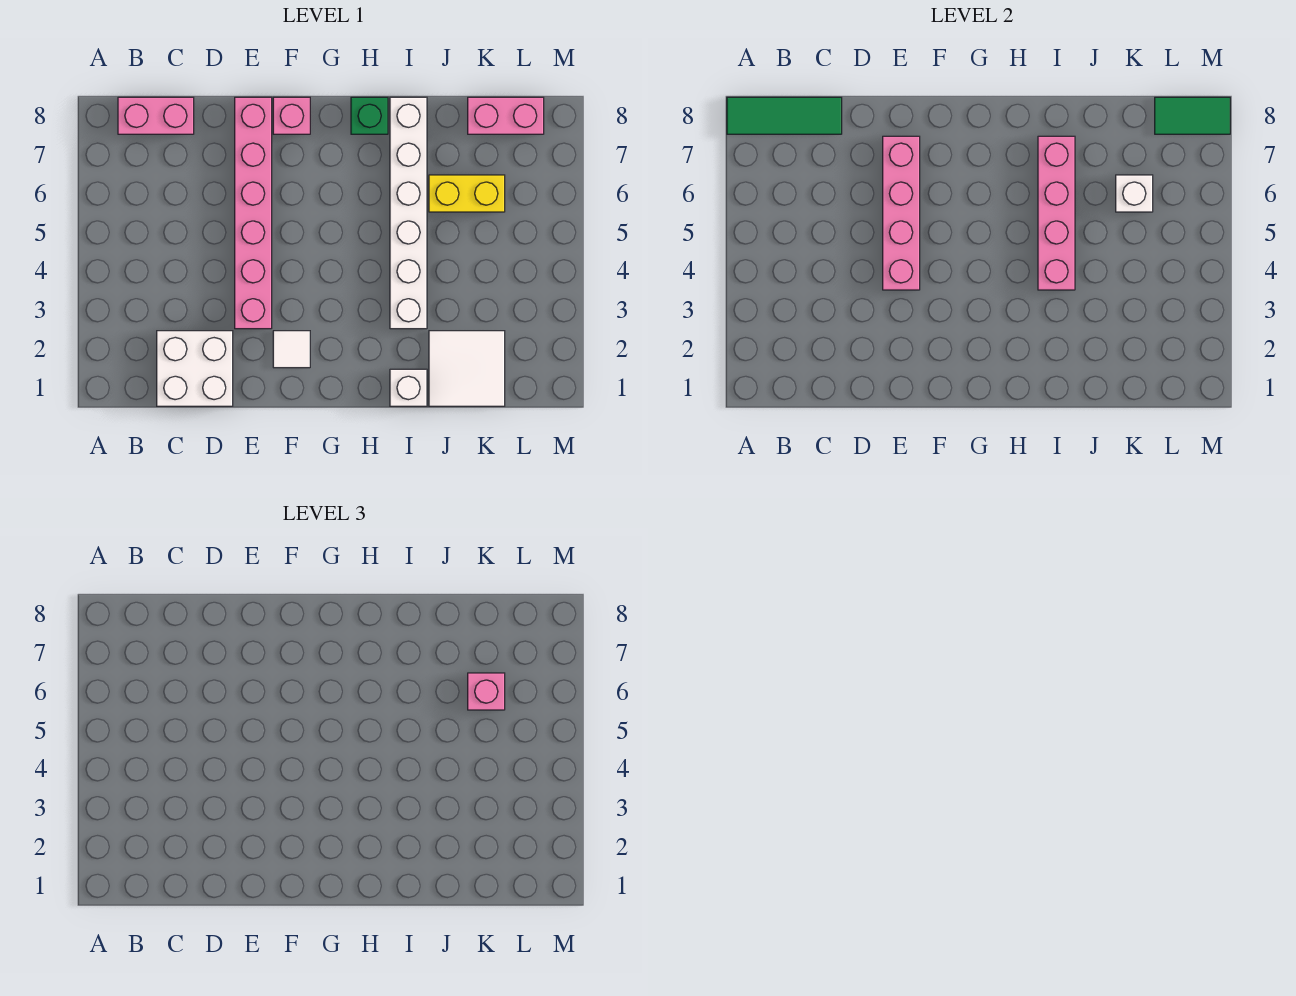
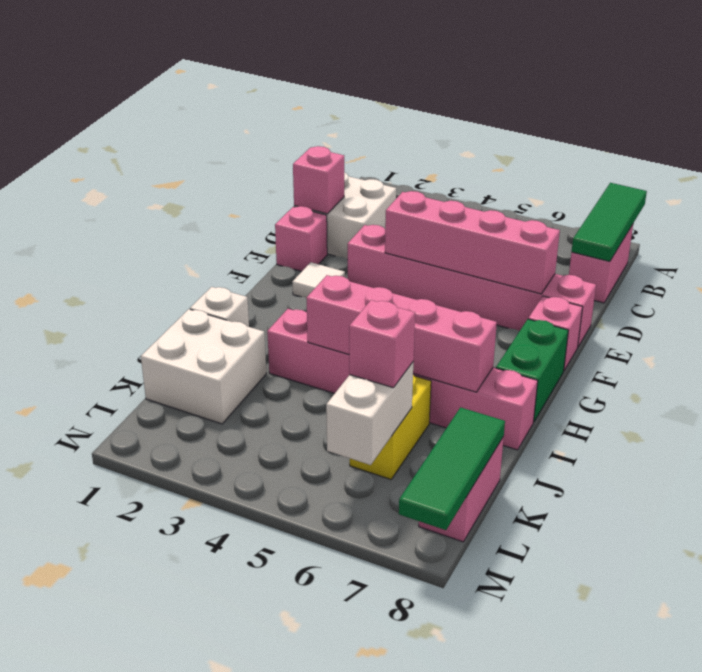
none -> pink 1x1 brick [293,146,344,214]
none -> pink 1x1 brick [275,206,327,271]
green 1x1 brick [351,97,388,134] -> green 1x2 brick [496,319,568,422]
white 1x6 brick [390,97,427,329] -> pink 1x6 brick [267,309,538,450]
white 2x2 tile [429,331,505,406] -> white 2x2 brick [141,309,266,424]
white 1x1 brick [1116,175,1153,212] -> white 1x2 brick [326,362,413,465]
green 1x2 tile [1155,97,1230,134] -> green 1x3 tile [399,407,505,530]

